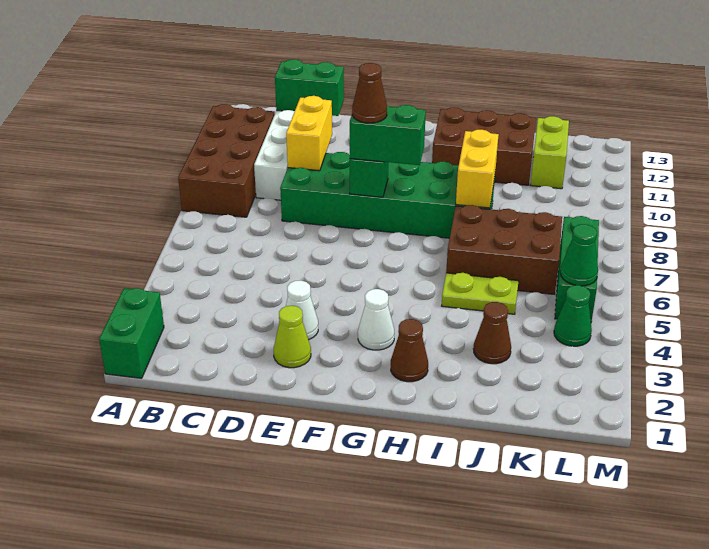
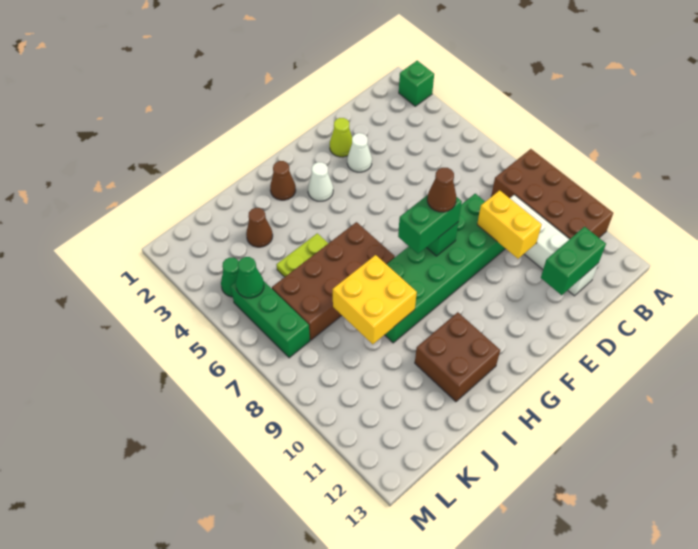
green 1x2 brick [99,288,164,378] -> green 1x1 brick [399,61,434,106]
brown 2x3 brick [432,108,536,185] -> brown 2x2 brick [415,312,500,402]
brown 2x3 brick [446,205,562,294] -> brown 2x4 brick [272,222,395,340]
yellow 1x2 brick [456,130,499,208] -> yellow 2x2 brick [332,255,417,344]
lime 1x2 brick [531,116,569,189] -> none

